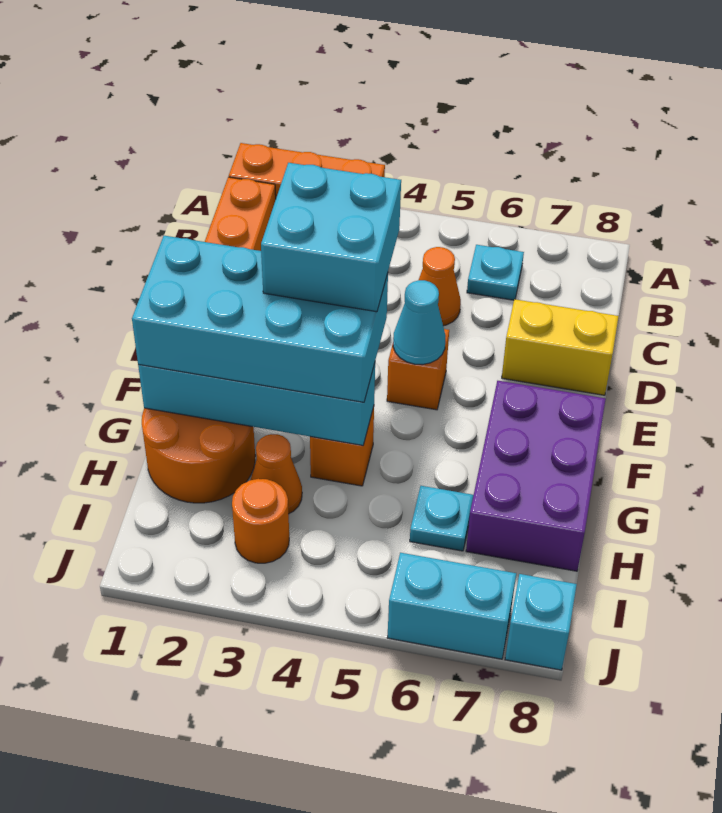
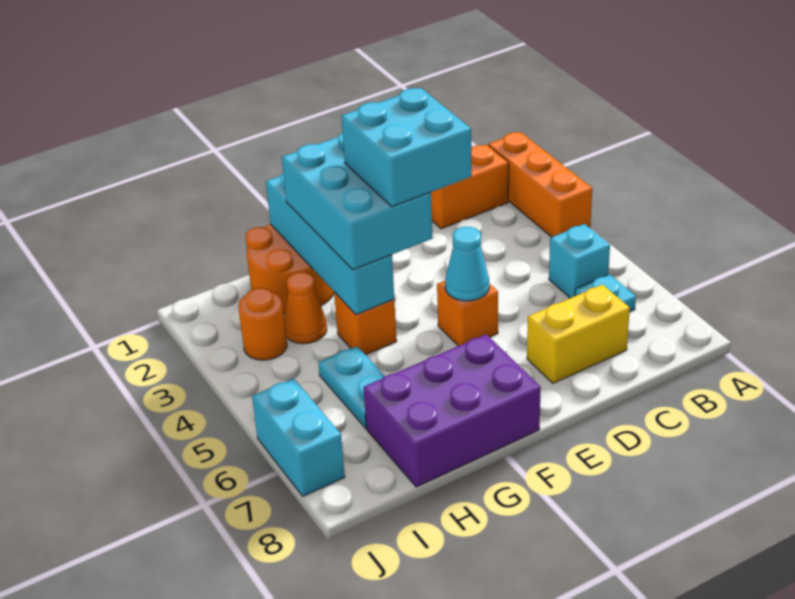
orange 1x1 cone [419,247,461,326] -> none
yellow 1x2 brick [502,299,619,395] -> yellow 1x2 brick turned to [527,285,630,383]
cyan 2x4 brick [132,236,388,402] -> cyan 2x3 brick [282,132,433,270]
cyan 1x1 plate [410,486,473,551] -> cyan 1x2 plate [318,346,385,428]
cyan 1x1 brick [505,574,577,670] -> cyan 1x1 brick moved to [549,224,610,298]

